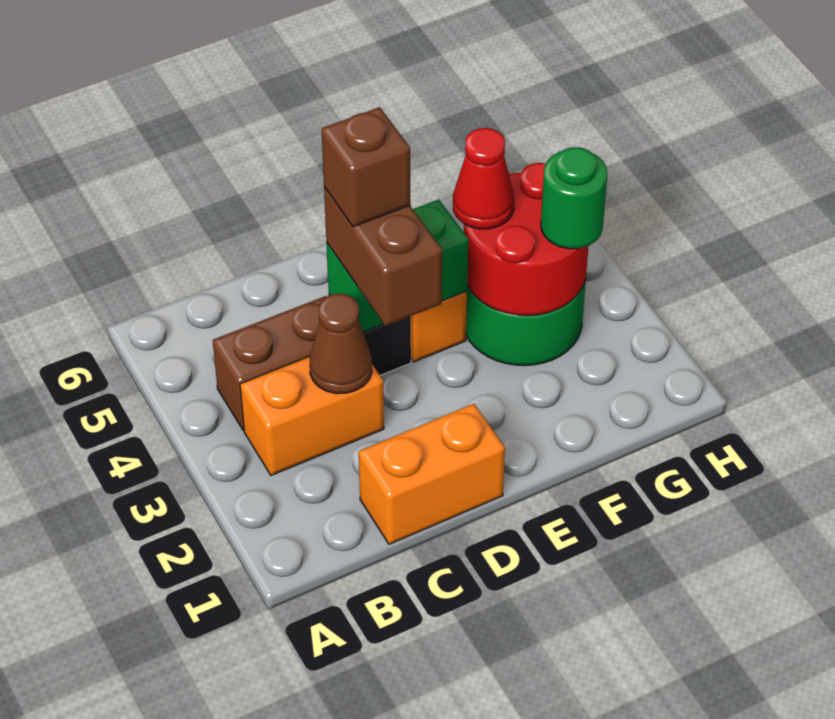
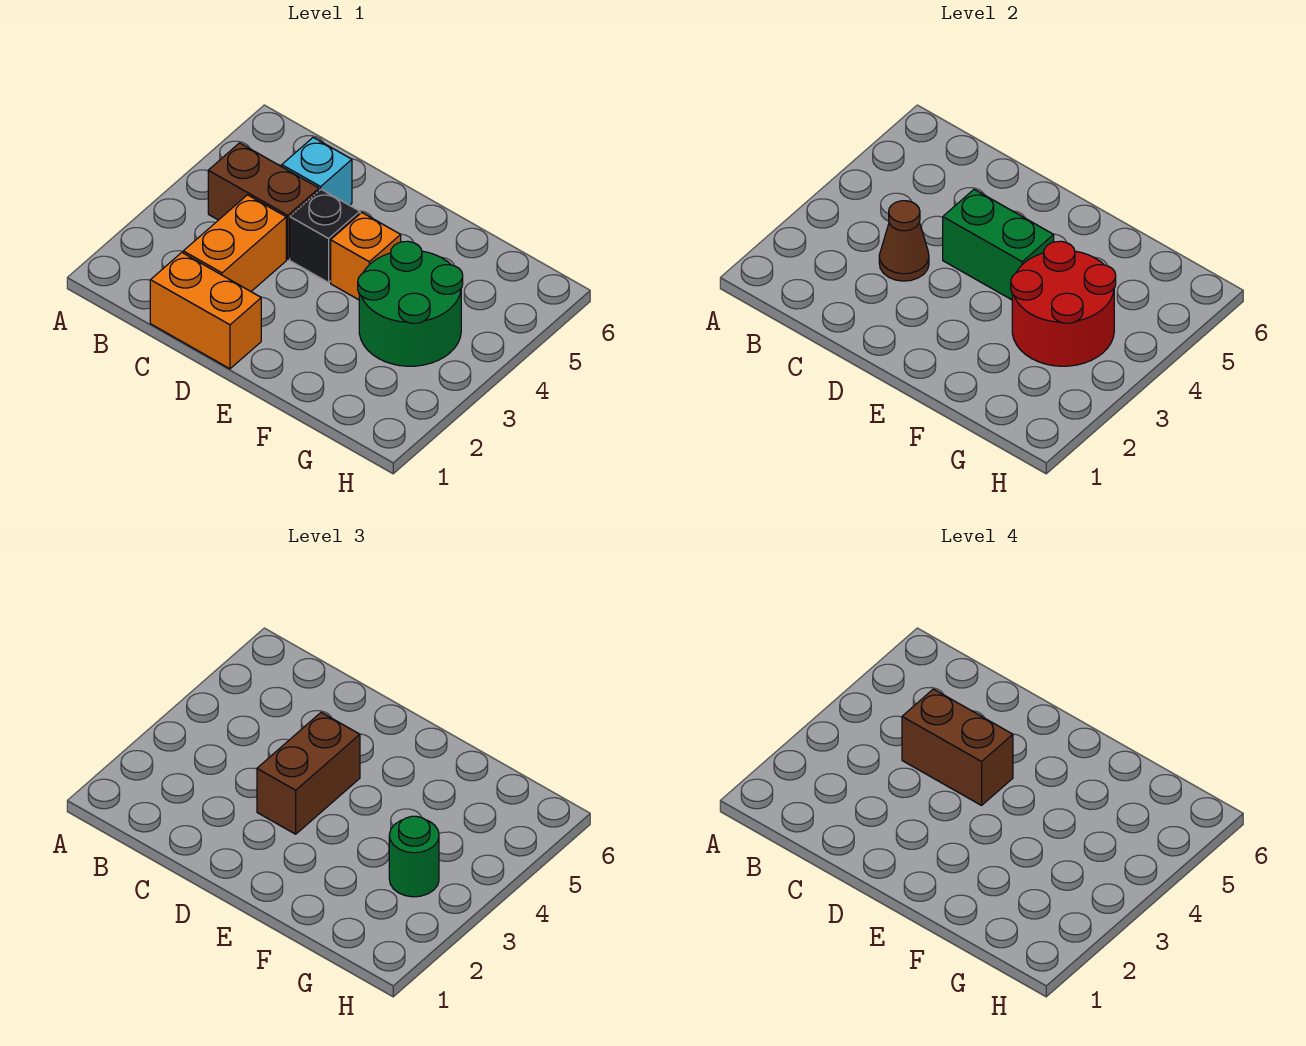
orange 1x2 brick [240,356,384,475] -> orange 1x2 brick turned to [183,195,286,291]
none -> cyan 1x1 brick [282,137,352,205]
brown 1x1 brick [322,107,410,227] -> brown 1x2 brick [902,689,1013,805]
red 1x1 cone [453,128,514,229] -> none

